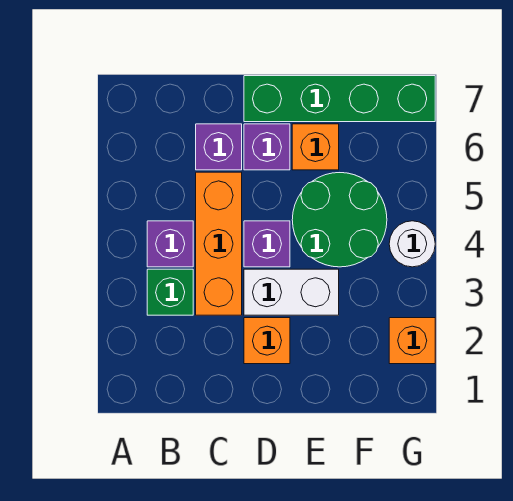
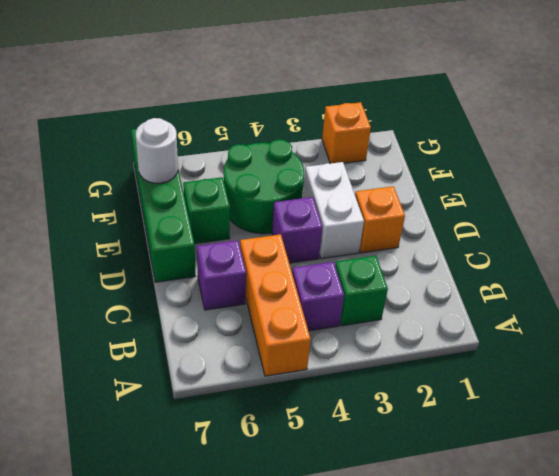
orange 1x3 brick [196,172,242,315] -> orange 1x3 brick turned to [240,234,311,376]
purple 1x1 brick [244,124,290,170] -> none
orange 1x1 brick [292,124,339,170] -> green 1x1 brick [183,177,230,244]
white 1x1 round brick [389,221,435,267] -> white 1x1 round brick moved to [136,118,178,183]

